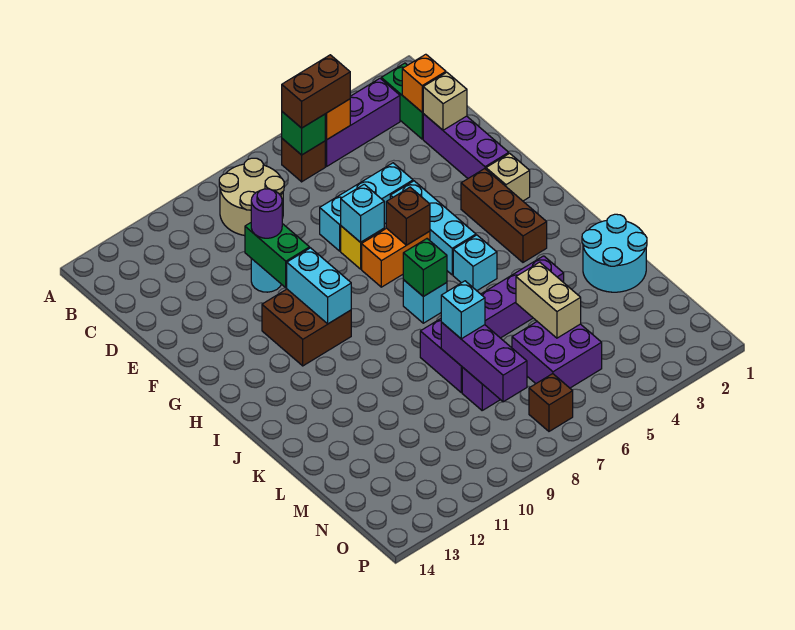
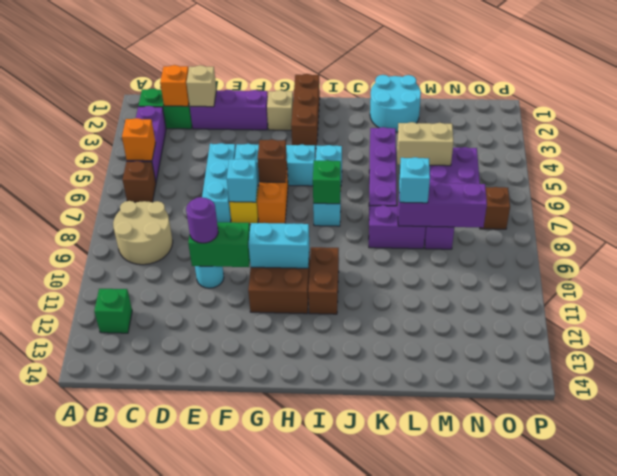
brown 1x2 brick [282,55,350,128] -> brown 1x2 brick moved to [308,247,339,314]
green 1x1 brick [282,112,325,155] -> green 1x1 brick moved to [94,289,132,333]
brown 1x3 brick [461,169,547,262] -> brown 1x3 brick turned to [291,74,320,149]

